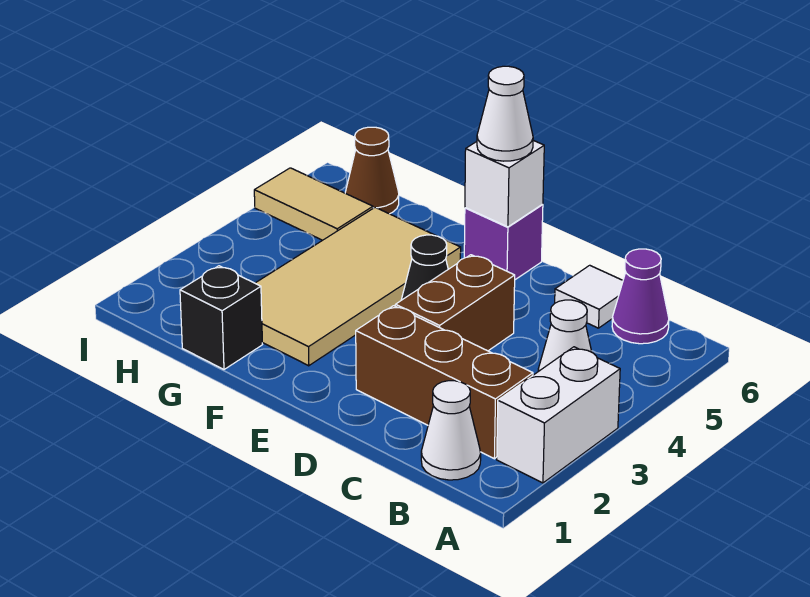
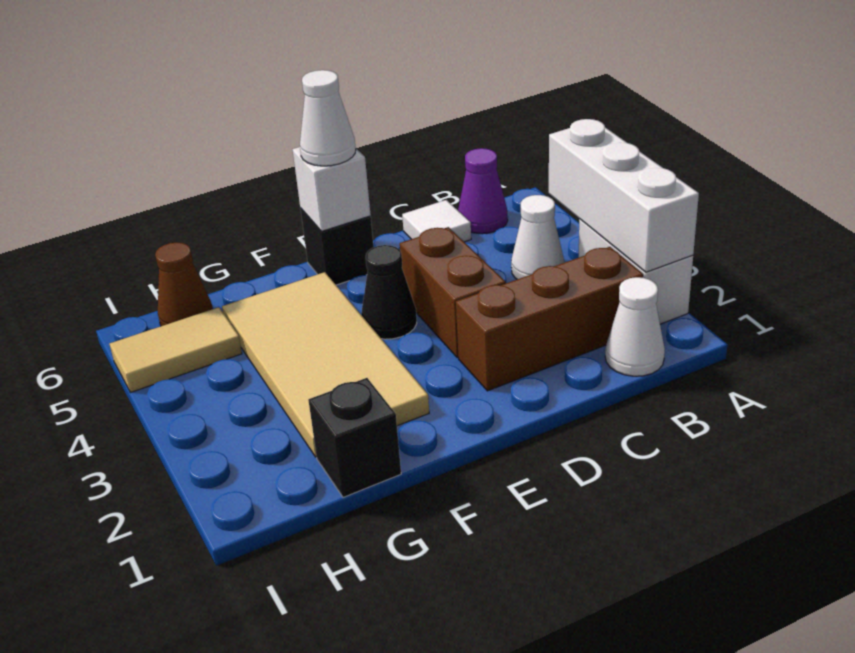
none -> white 1x3 brick [549,119,699,272]
purple 1x1 brick [464,204,543,280] -> black 1x1 brick [300,208,374,285]

